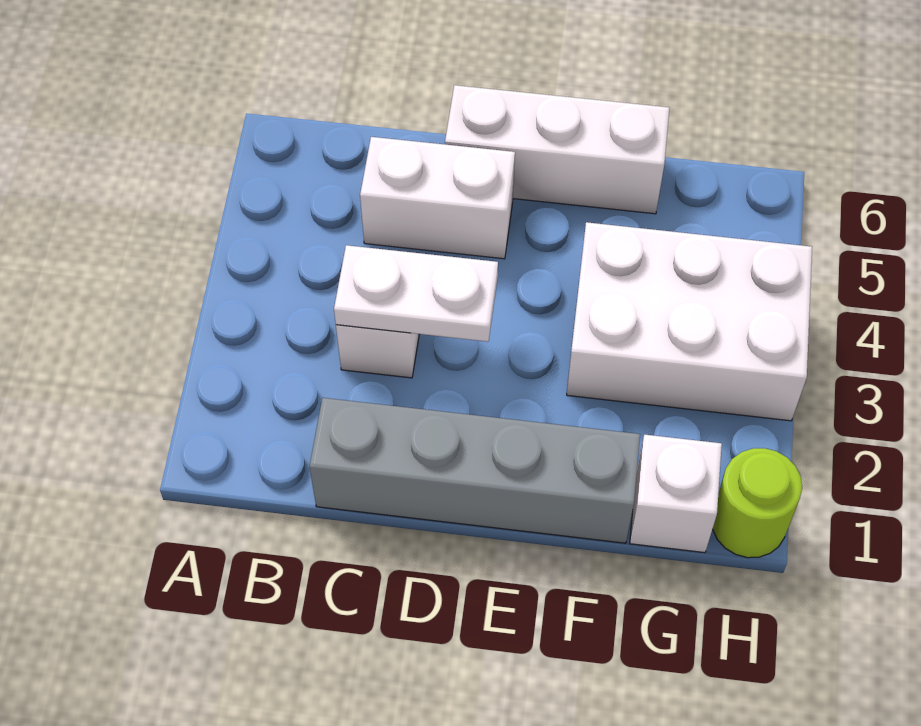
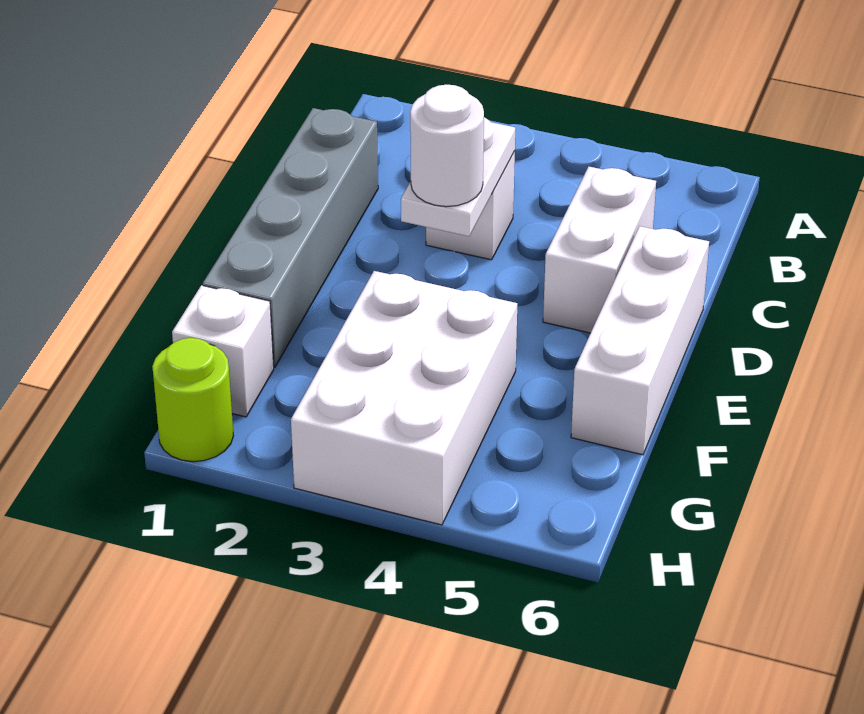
none -> white 1x1 round brick [410,85,484,207]

